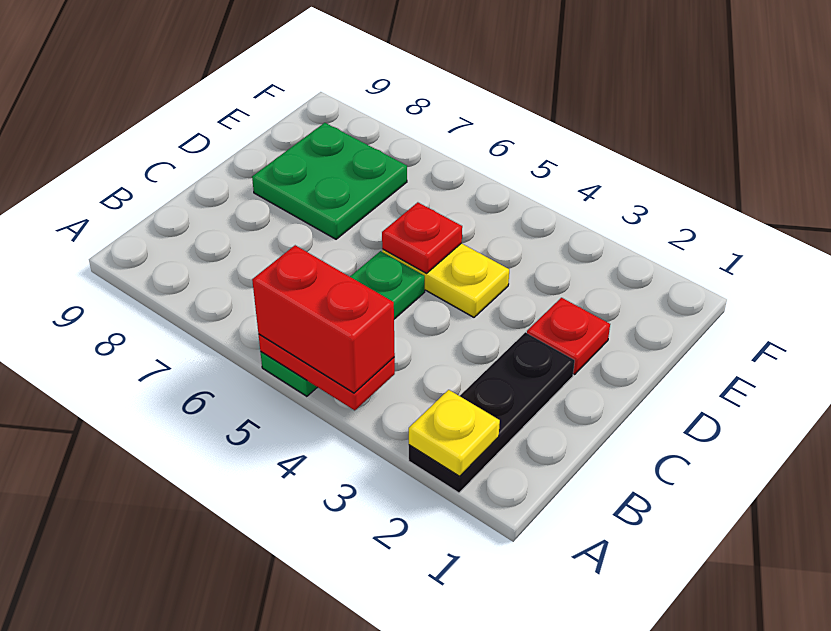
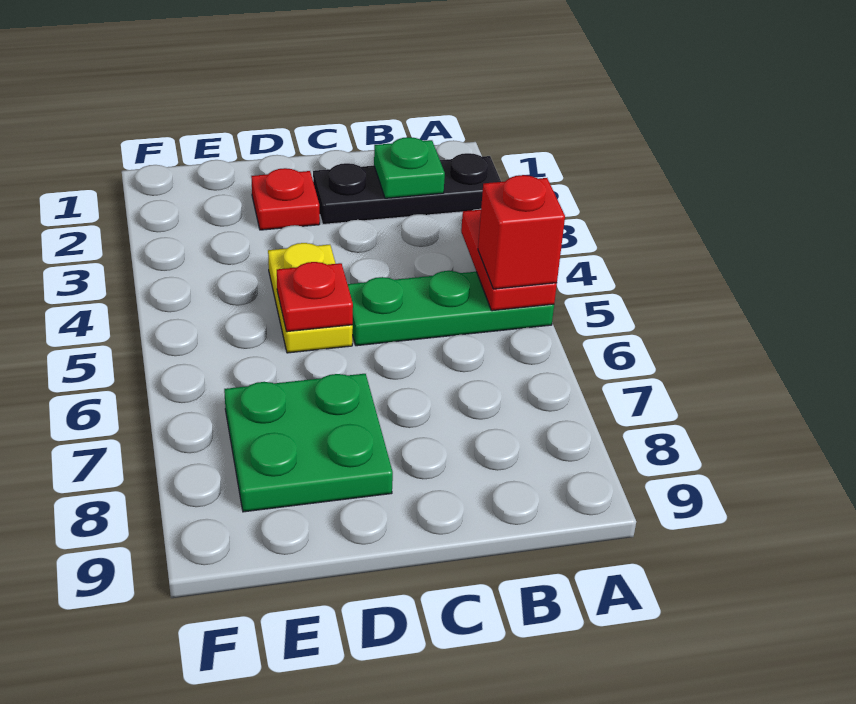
yellow 1x1 plate [409,390,500,476] -> none
red 1x2 brick [252,245,395,393] -> red 1x1 brick [478,175,565,289]
none -> green 1x1 plate [374,137,445,198]

